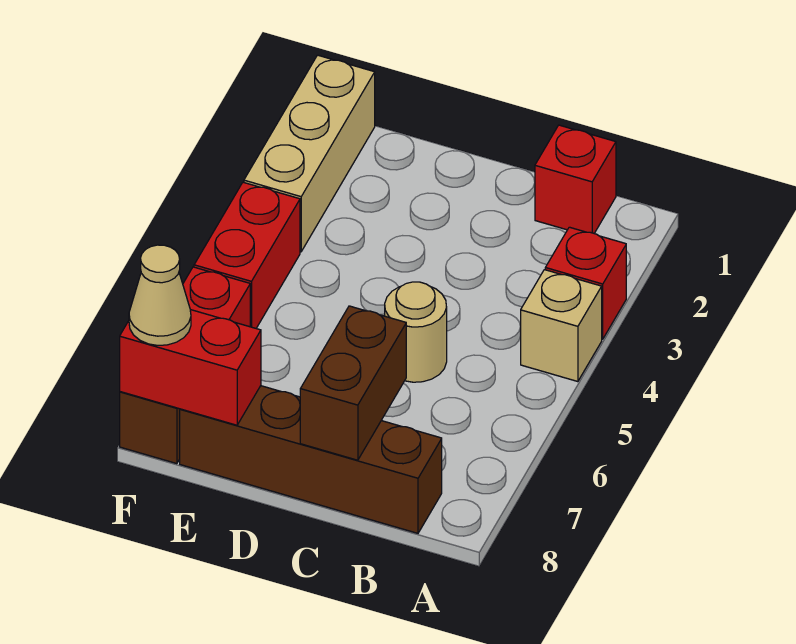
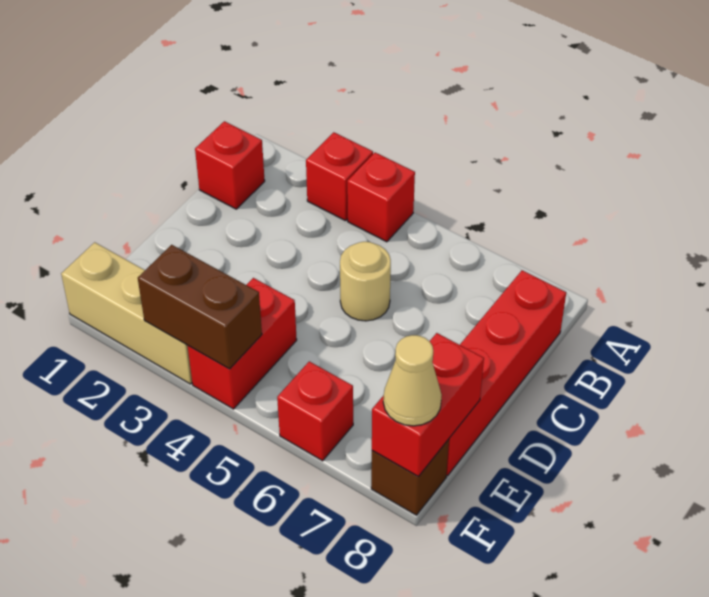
tan 1x1 brick [521,270,602,382] -> red 1x1 brick [347,153,415,242]
brown 1x4 brick [180,386,442,533] -> red 1x4 brick [446,270,566,476]
brown 1x2 brick [300,306,406,460] -> brown 1x2 brick moved to [138,245,262,369]
red 1x2 brick [194,182,300,328] -> red 1x2 brick turned to [188,278,297,409]

